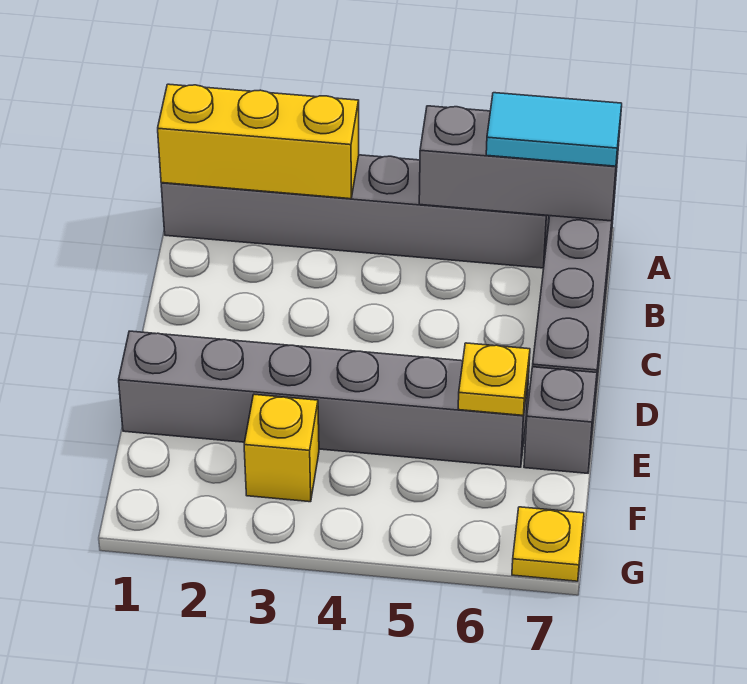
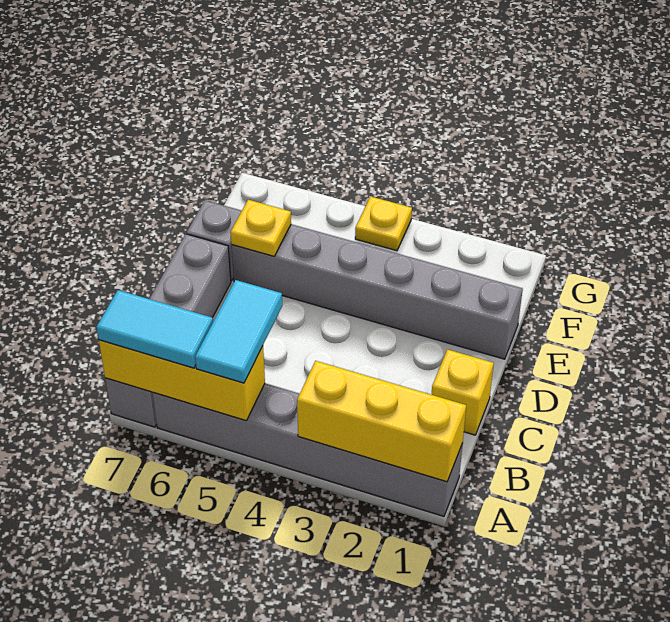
grey 1x3 brick [419,106,620,221] -> yellow 1x3 brick [99,340,265,421]
none -> cyan 1x2 tile [195,280,282,383]
yellow 1x1 brick [244,394,319,502] -> yellow 1x1 brick moved to [432,349,494,435]
yellow 1x1 plate [512,507,584,581] -> yellow 1x1 plate moved to [355,196,412,251]

